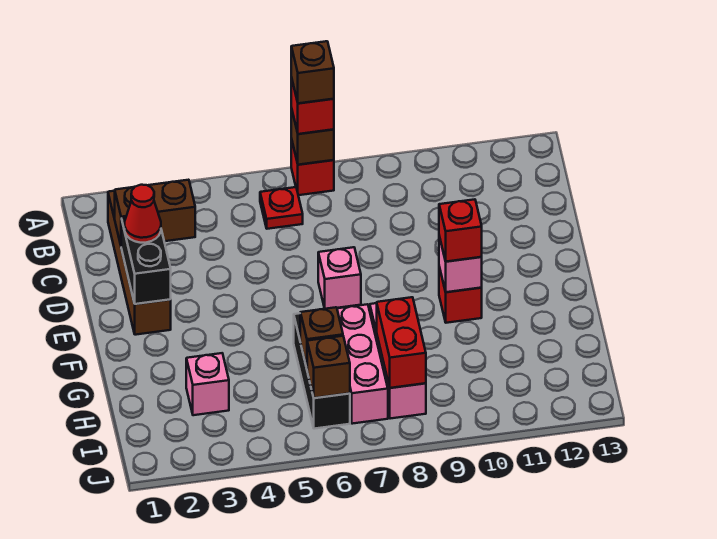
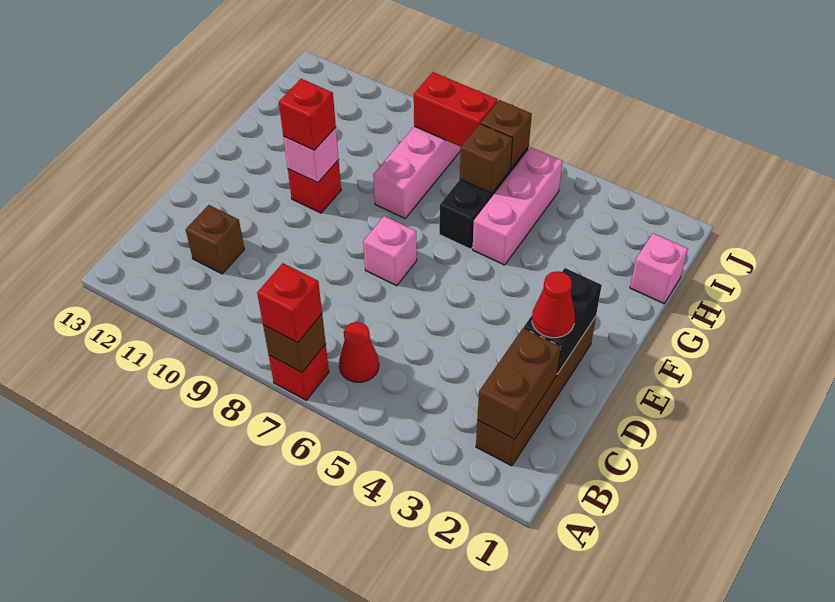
brown 1x1 brick [291,41,334,103] -> brown 1x1 brick moved to [186,205,244,274]
red 1x1 plate [260,187,303,229] -> red 1x1 cone [339,322,379,382]
brown 1x2 brick [115,180,195,245] -> brown 1x2 brick turned to [477,328,561,439]
pink 1x3 brick [337,304,388,424] -> pink 1x3 brick moved to [473,147,563,265]
pink 1x1 brick [186,353,229,415] -> pink 1x1 brick moved to [630,233,688,304]
red 1x2 brick [377,297,426,388] -> red 1x2 brick turned to [414,72,498,147]

